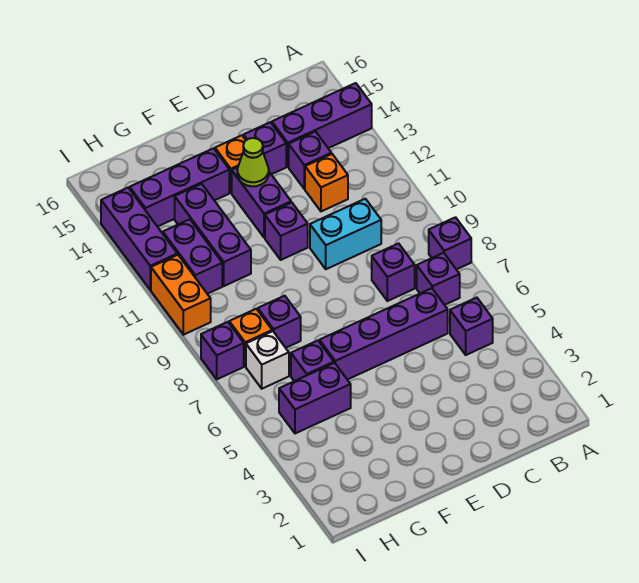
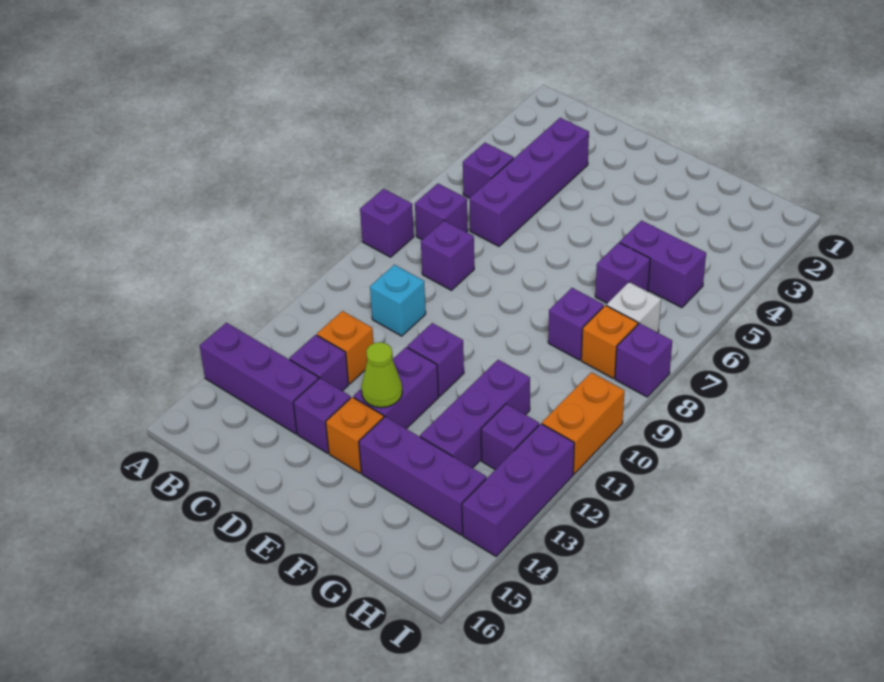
purple 1x4 brick [319,288,448,380] -> purple 1x4 brick turned to [469,118,589,246]
cyan 1x2 brick [310,199,381,269] -> cyan 1x1 brick [370,265,426,336]
purple 1x2 brick [163,219,222,294] -> purple 1x1 brick [481,404,539,470]

